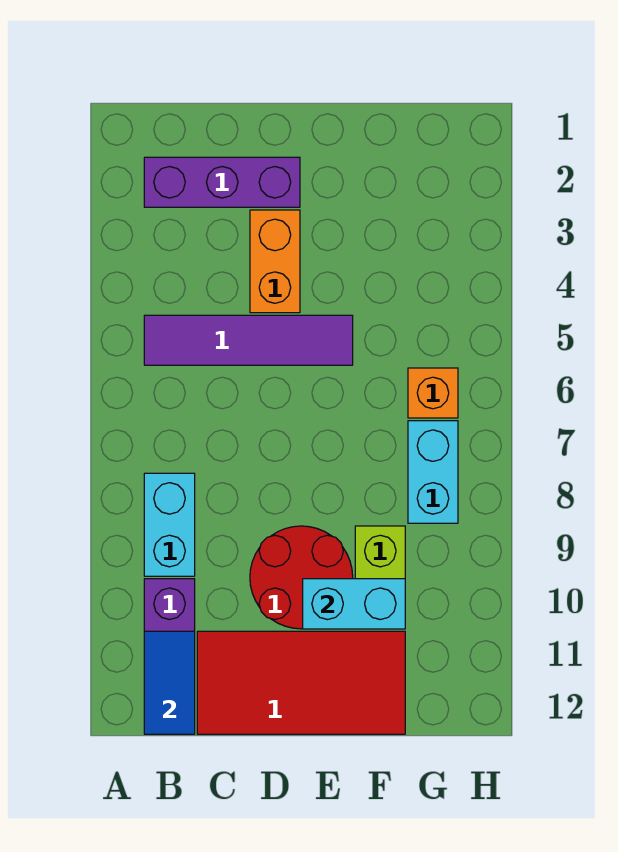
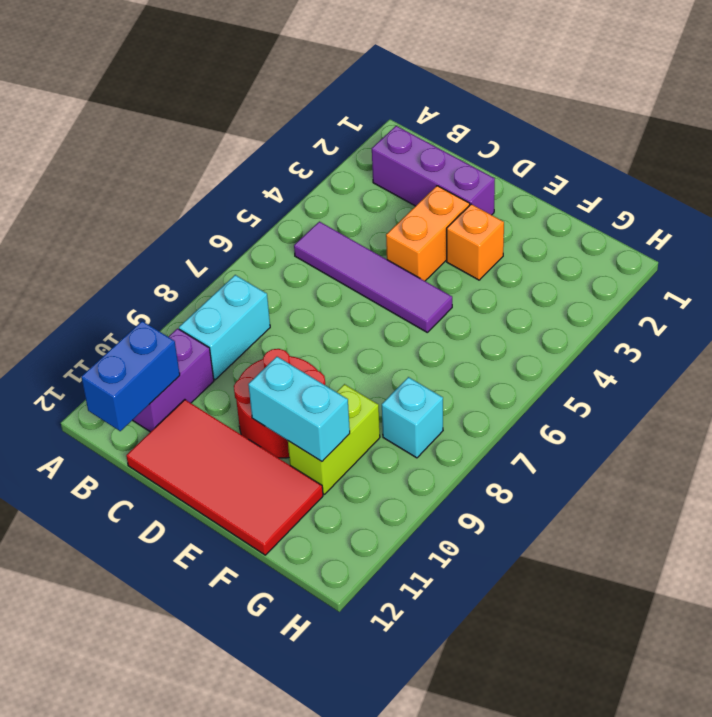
blue 1x2 tile [144,631,195,734] -> blue 1x2 brick [81,321,180,431]
orange 1x1 brick [408,368,458,418] -> orange 1x1 brick moved to [447,204,504,280]
cyan 1x2 brick [408,421,458,523] -> cyan 1x1 brick [382,377,443,458]

